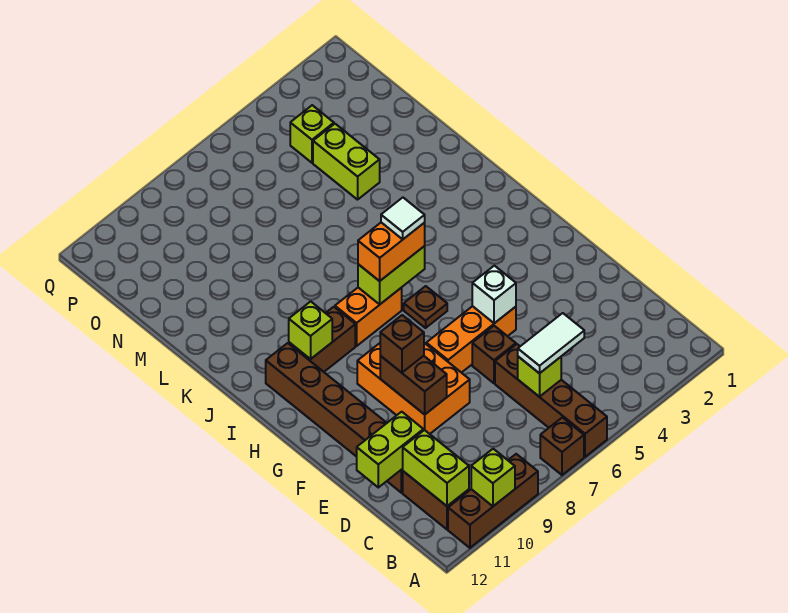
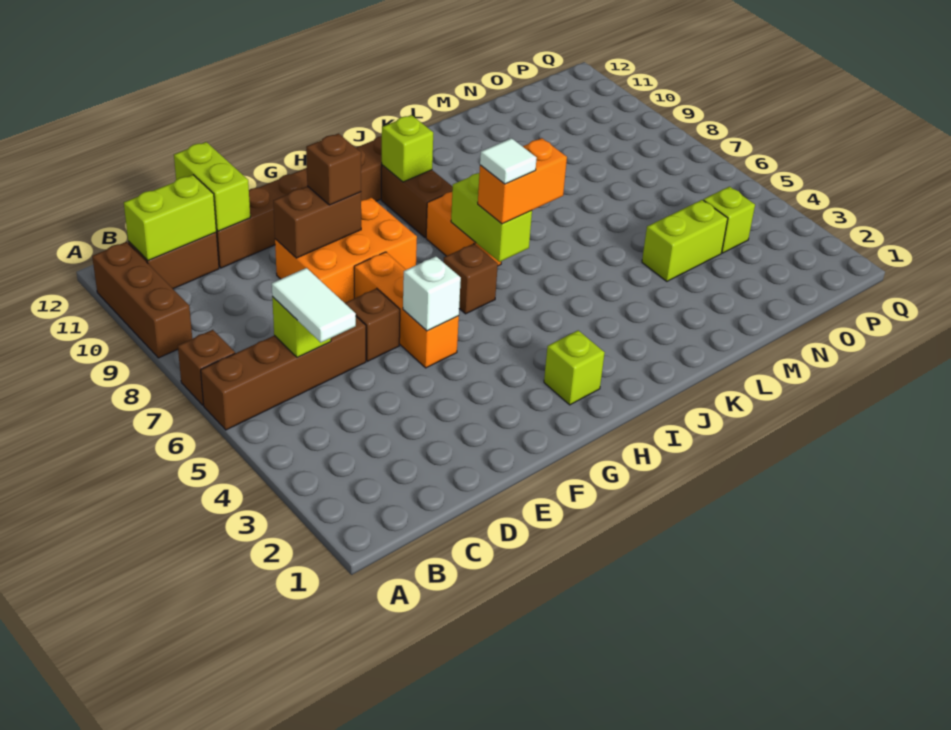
lime 1x1 brick [471,449,515,506] -> lime 1x1 brick moved to [544,330,605,405]
brown 1x1 plate [404,286,447,328] -> brown 1x1 brick [443,244,498,314]
orange 1x2 brick [358,223,425,281] -> orange 1x2 brick turned to [478,138,567,224]

